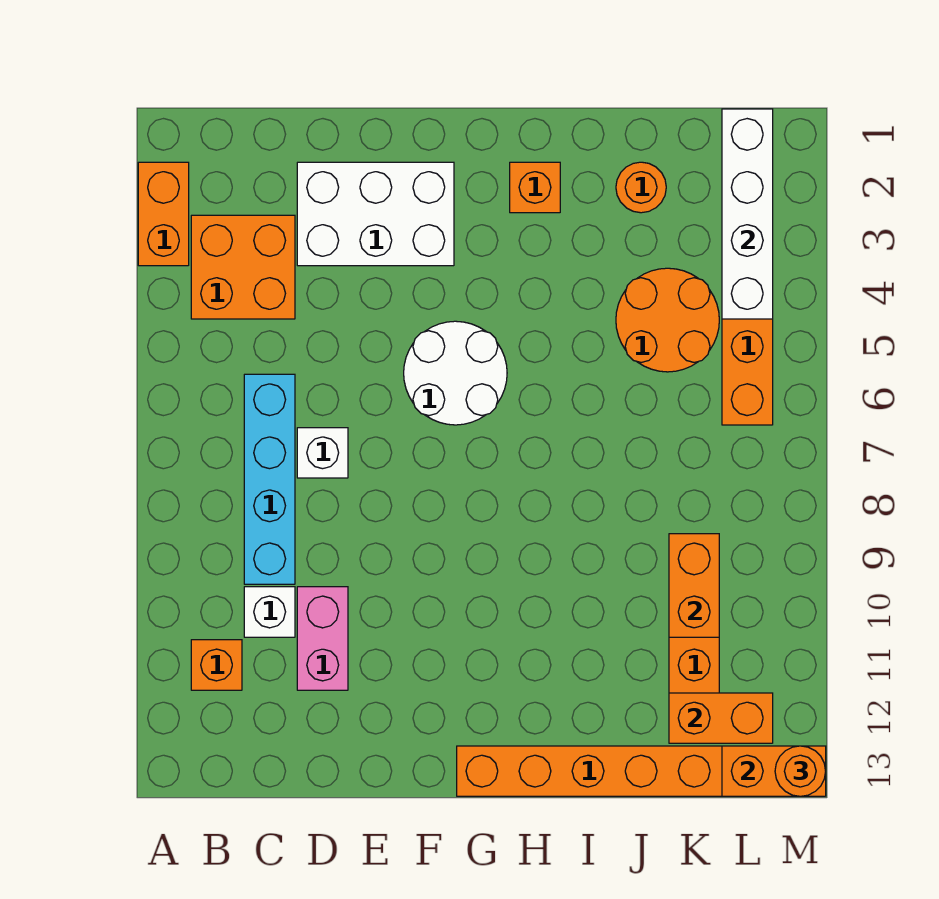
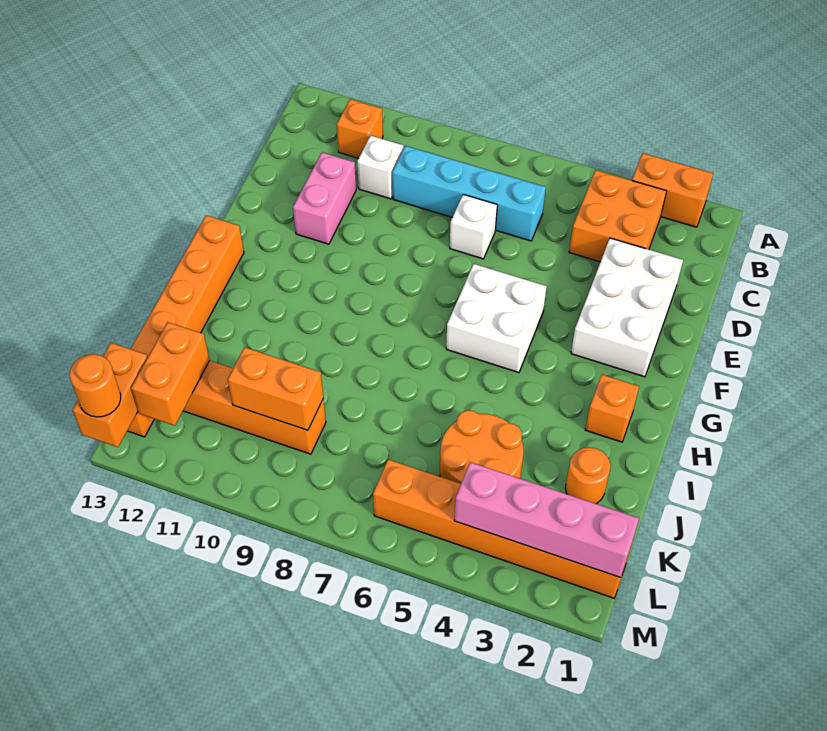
pink 1x2 brick [297,587,348,690] -> pink 1x2 brick turned to [293,152,356,244]
white 2x2 round brick [404,321,507,425] -> white 2x2 brick [446,264,547,373]
white 1x4 brick [722,109,773,319] -> pink 1x4 brick [454,462,639,577]

